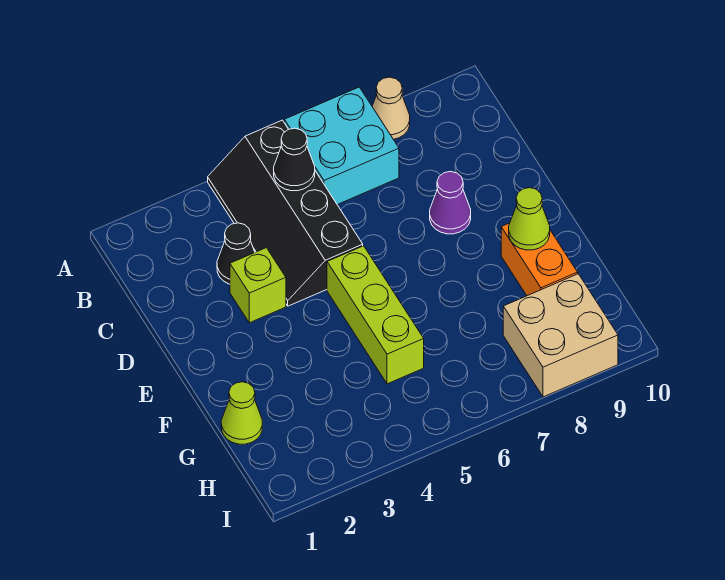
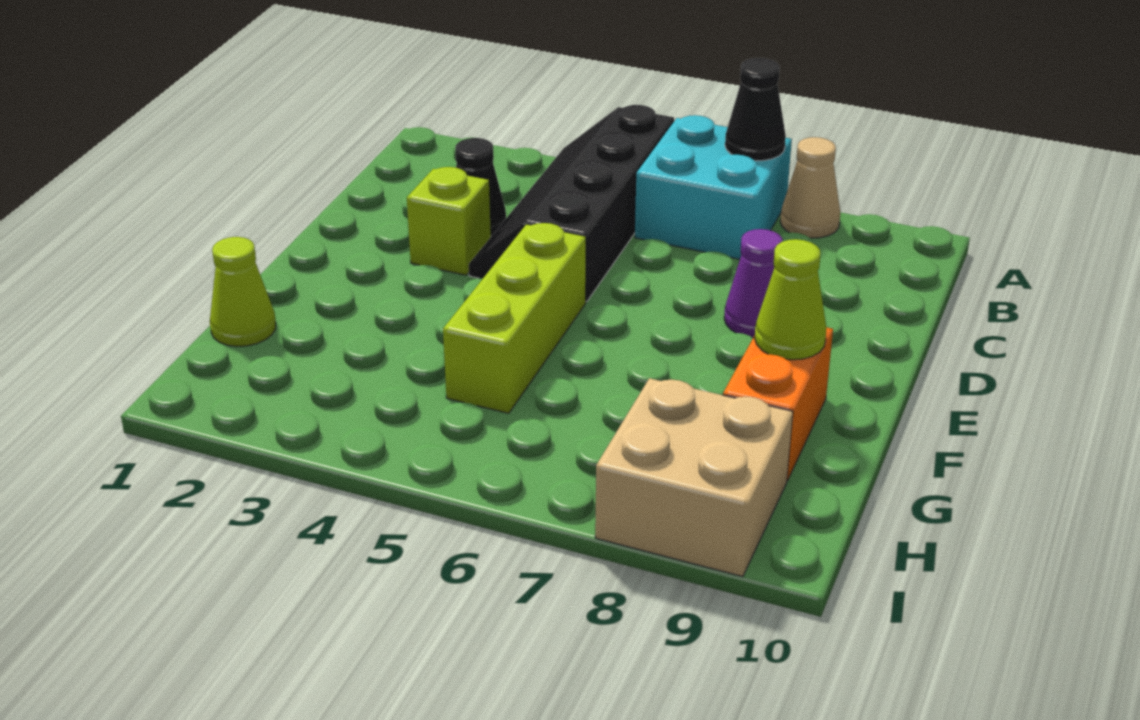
black 1x1 cone [274,128,315,191] -> black 1x1 cone moved to [725,58,786,161]

